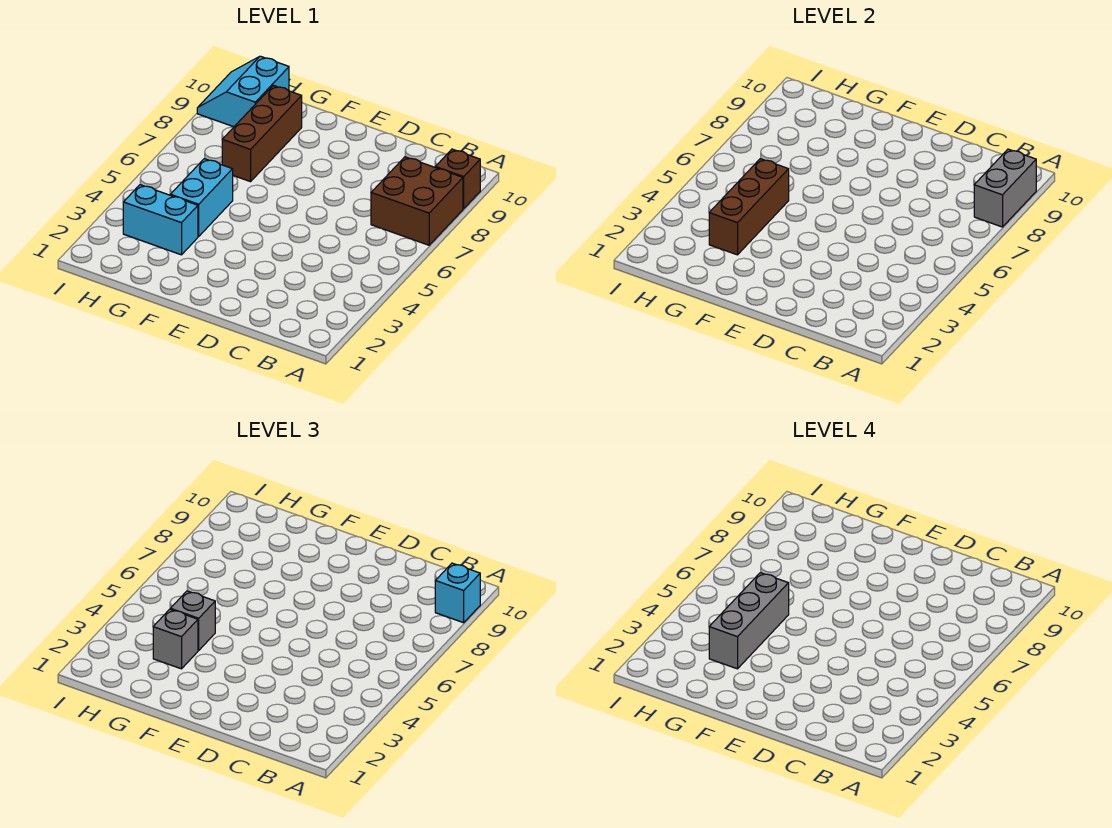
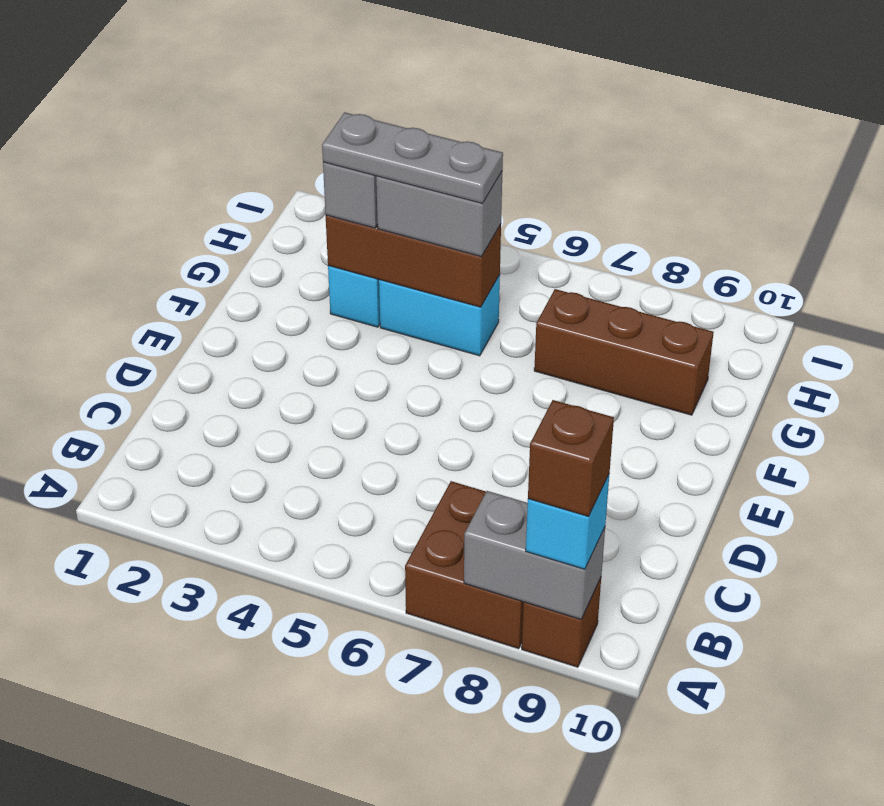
none -> brown 1x1 brick [528,400,614,516]
grey 1x3 brick [709,573,789,669] -> grey 1x3 plate [322,112,503,203]
grey 1x1 brick [170,591,215,650] -> grey 1x2 brick [376,172,502,257]
cyan 2x2 slope [197,56,289,127] -> none

